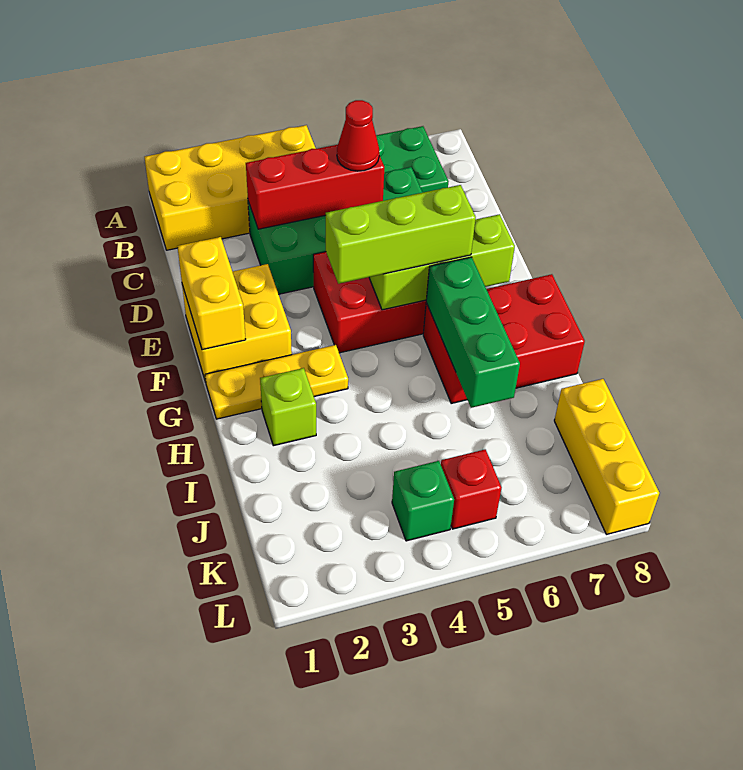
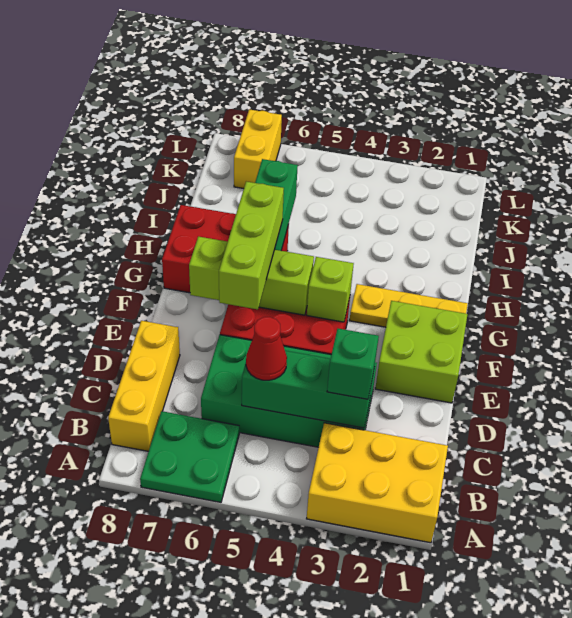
yellow 2x4 brick [144,125,316,250] -> yellow 2x3 brick [307,423,448,543]
red 1x3 brick [246,145,384,229] -> green 1x3 brick [242,351,374,428]
yellow 2x2 brick [182,264,292,381] -> lime 2x2 brick [375,301,467,403]
yellow 1x2 brick [177,237,246,350] -> yellow 1x2 brick moved to [234,109,282,189]
lime 1x3 brick [326,185,476,284] -> lime 1x3 brick turned to [219,182,284,309]
lime 1x1 brick [260,368,316,446] -> lime 1x1 brick moved to [307,257,354,322]
yellow 1x3 brick [554,379,659,535] -> yellow 1x3 brick moved to [108,321,180,451]
green 1x1 brick [392,461,454,541] -> green 1x1 brick moved to [327,329,379,399]
red 1x1 brick [441,449,502,529] -> none

